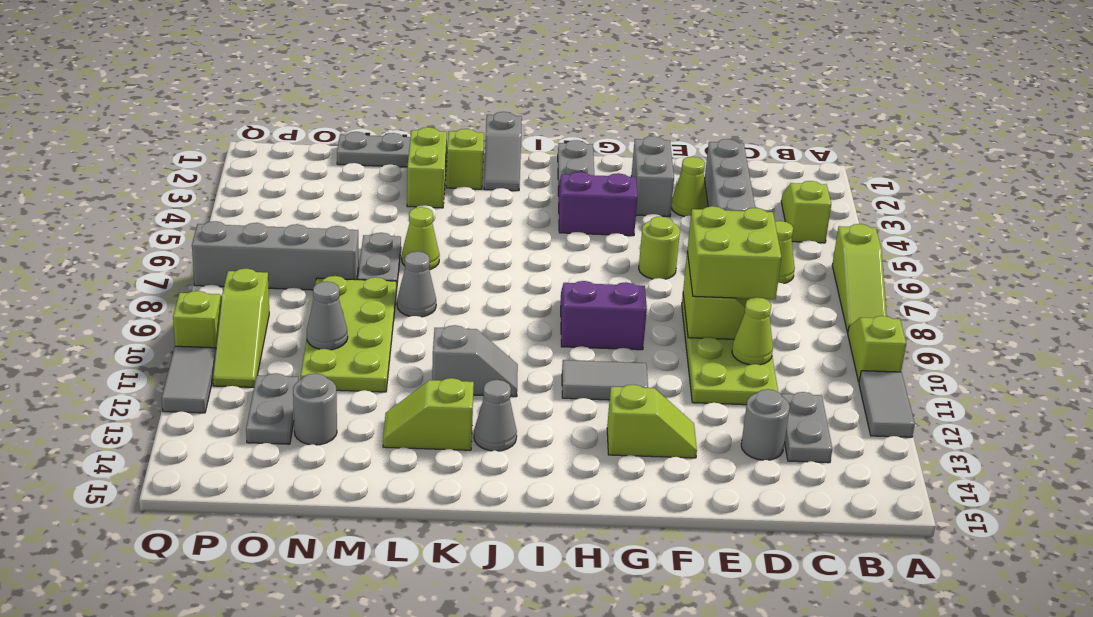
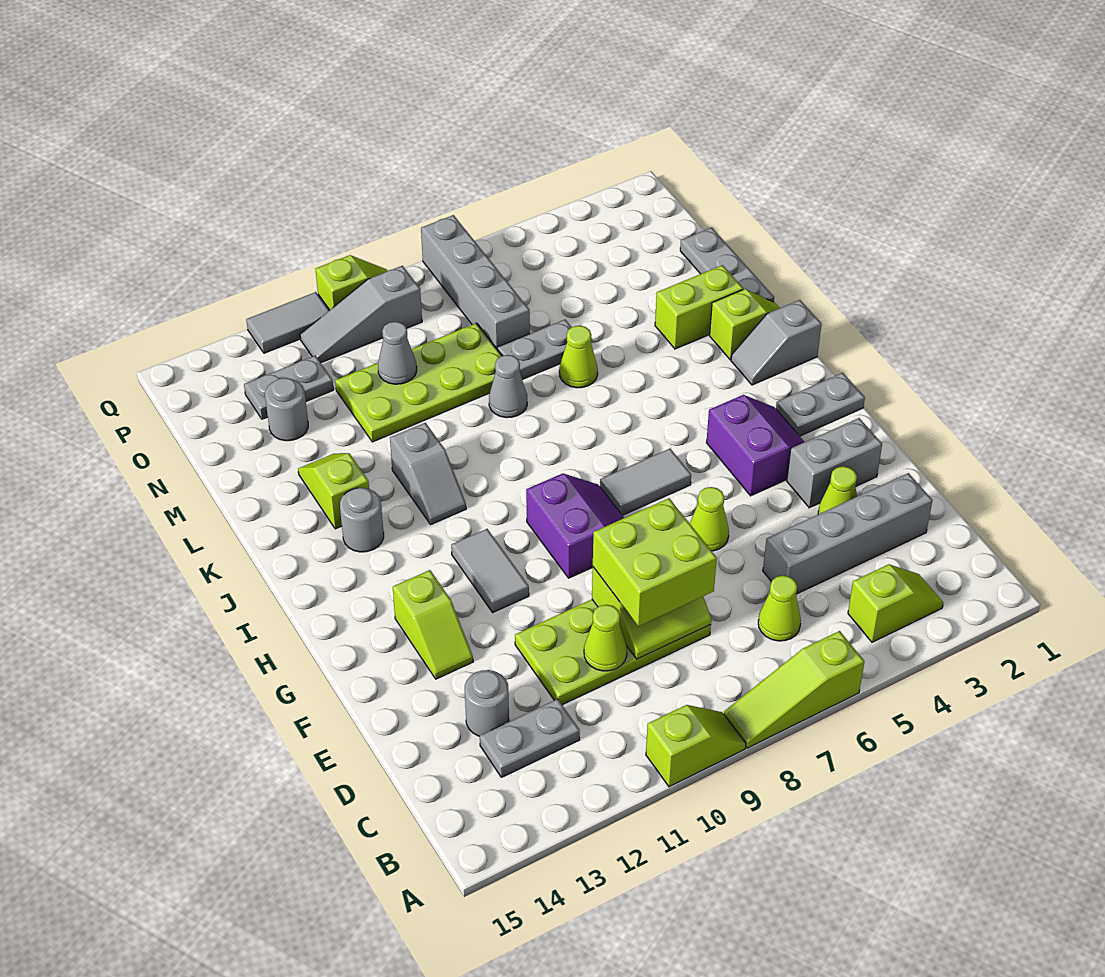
grey 1x2 tile [859,371,915,437] -> grey 1x2 tile moved to [600,449,691,515]
lime 1x1 round brick [639,216,680,279] -> lime 1x1 cone [690,487,729,551]
grey 1x1 cone [474,380,517,451] -> grey 1x1 round brick [340,488,384,552]
lime 1x3 slope [213,268,269,387] -> grey 1x3 slope [300,266,422,363]

